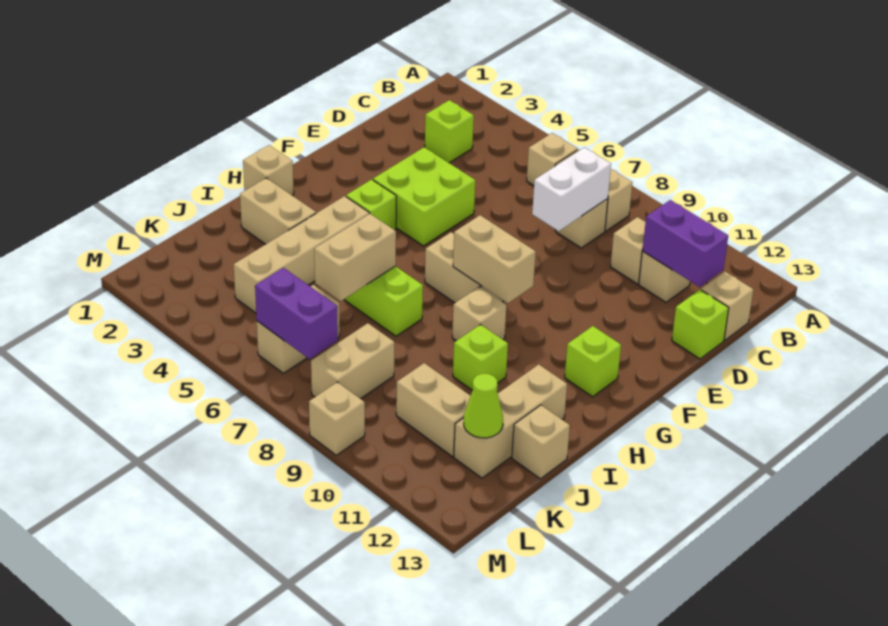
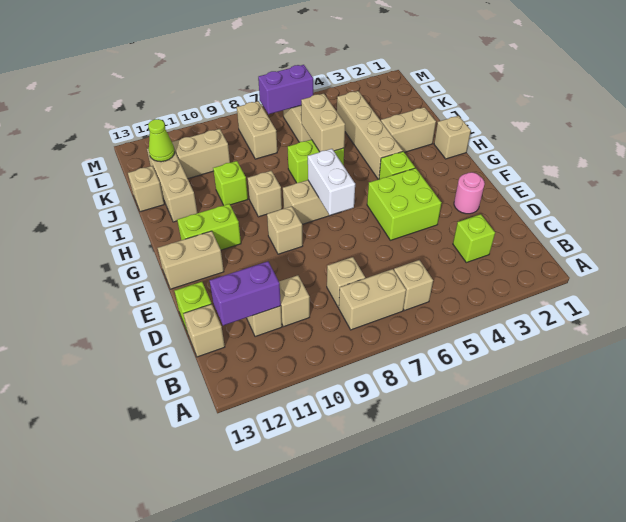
white 1x2 brick [532,148,611,231] -> white 1x2 brick moved to [308,149,355,215]
none -> pink 1x1 round brick [454,172,485,214]
tan 1x2 brick [453,215,536,303] -> tan 1x2 brick moved to [158,231,224,289]
lime 1x1 brick [565,326,621,397] -> lime 1x2 brick [177,204,241,250]
tan 1x1 brick [309,382,365,455] -> tan 1x1 brick moved to [267,206,303,254]

